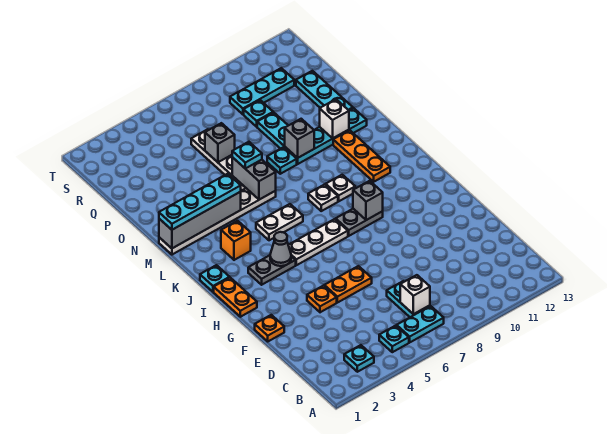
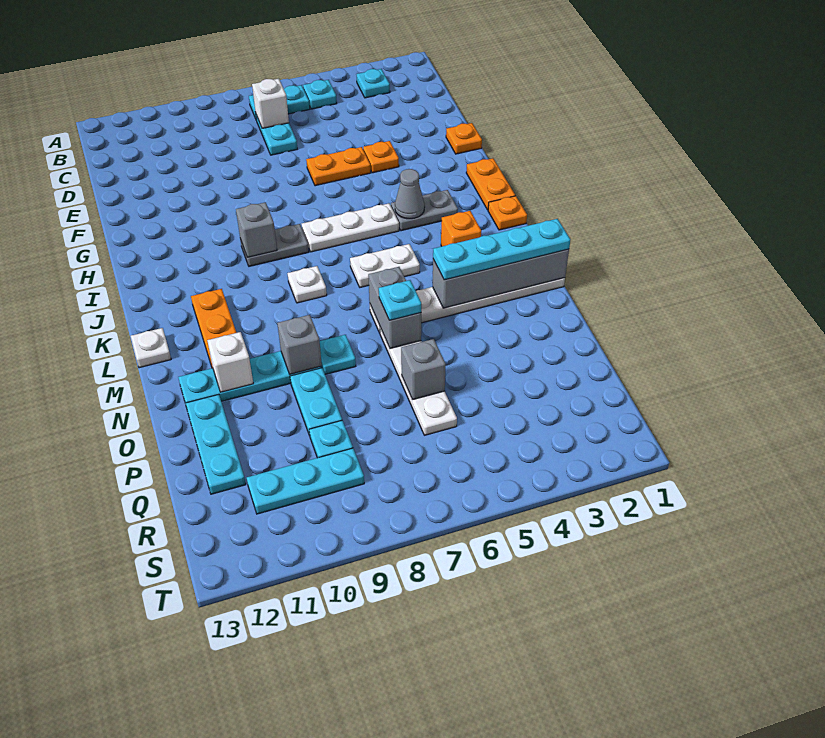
cyan 1x1 plate [200,265,230,292] -> orange 1x1 plate [488,196,527,230]
white 1x1 plate [326,175,355,201] -> white 1x1 plate moved to [131,328,171,368]

